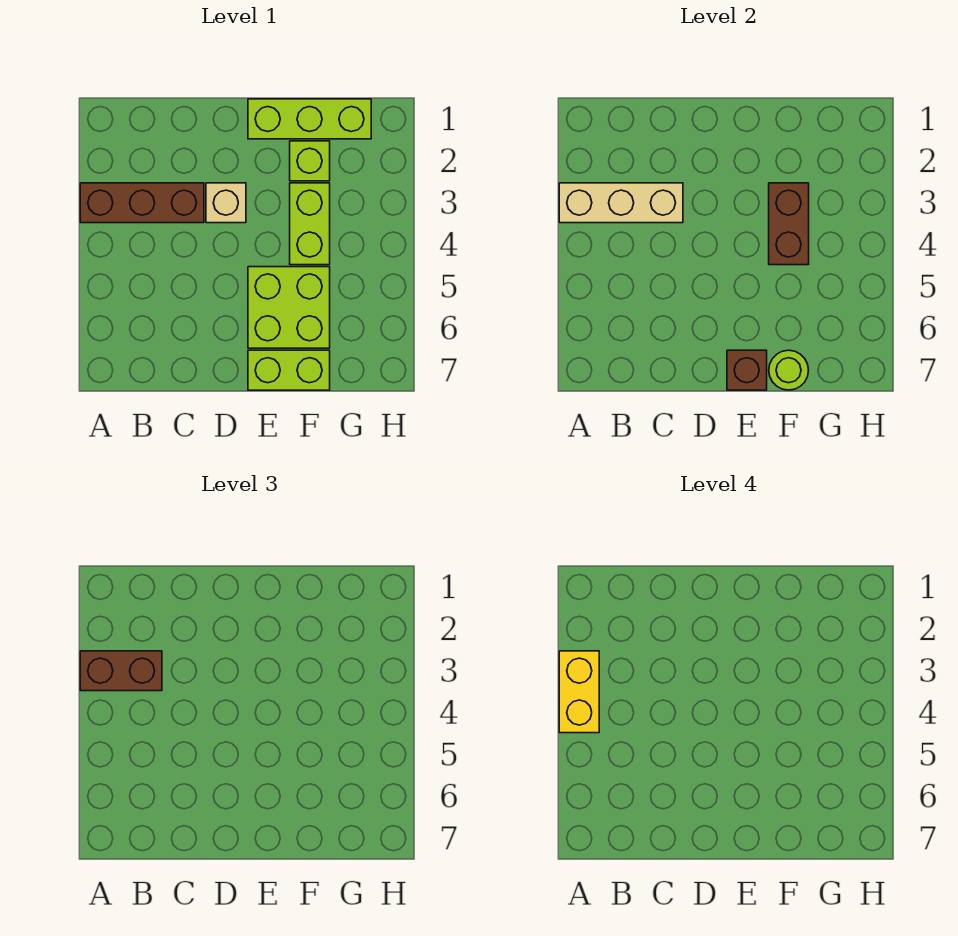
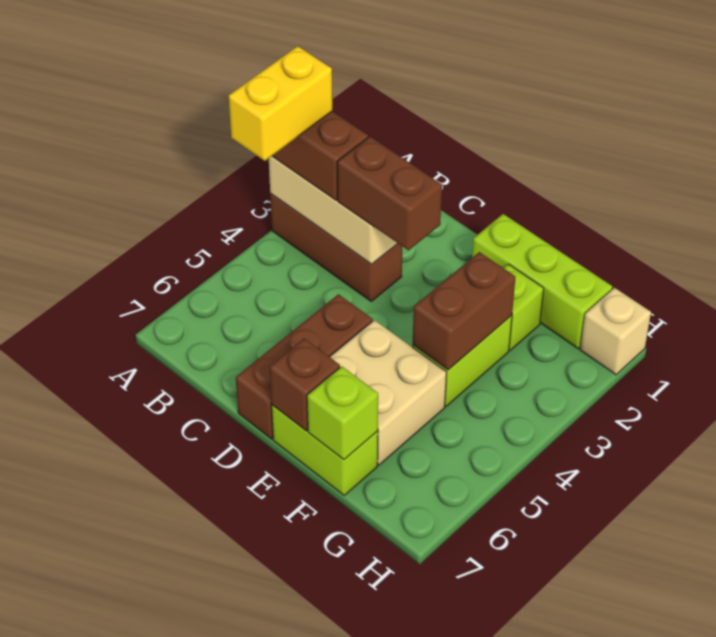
none -> brown 1x2 brick [337,137,442,250]
tan 1x1 brick [206,183,246,223] -> tan 1x1 brick moved to [580,288,651,375]
none -> brown 1x3 brick [236,294,373,439]
lime 2x2 brick [248,267,330,348] -> tan 2x2 brick [330,320,446,465]
lime 1x1 round brick [769,350,809,390] -> lime 1x1 brick [307,366,378,460]

